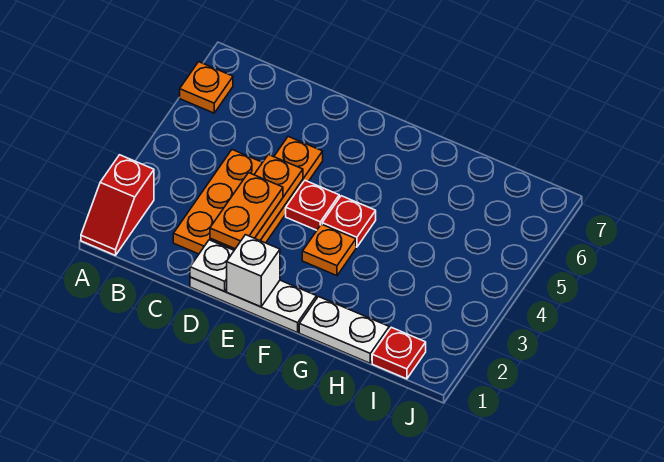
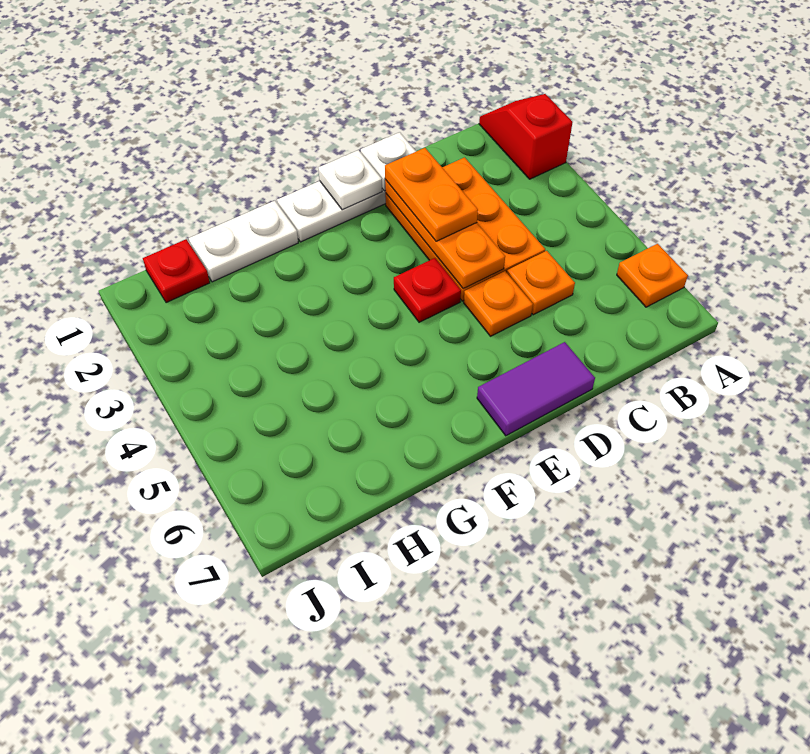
none -> purple 1x2 tile [477,342,595,436]
white 1x1 brick [227,235,280,307] -> white 1x1 plate [318,150,382,210]
orange 1x1 plate [302,224,356,276] -> orange 1x1 plate moved to [507,251,575,315]
red 1x1 plate [322,196,376,247] -> none

